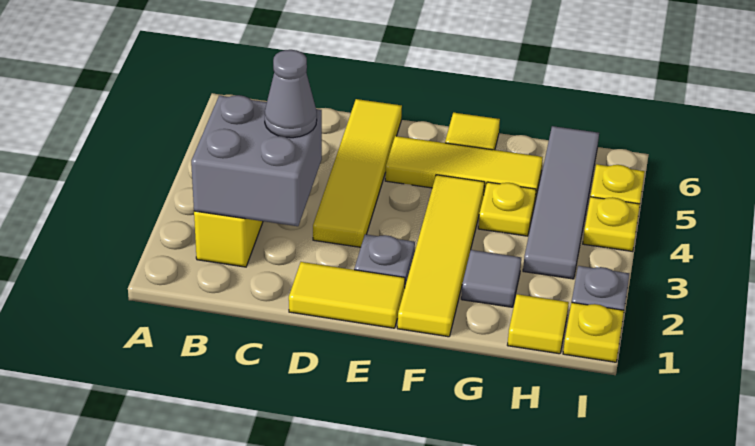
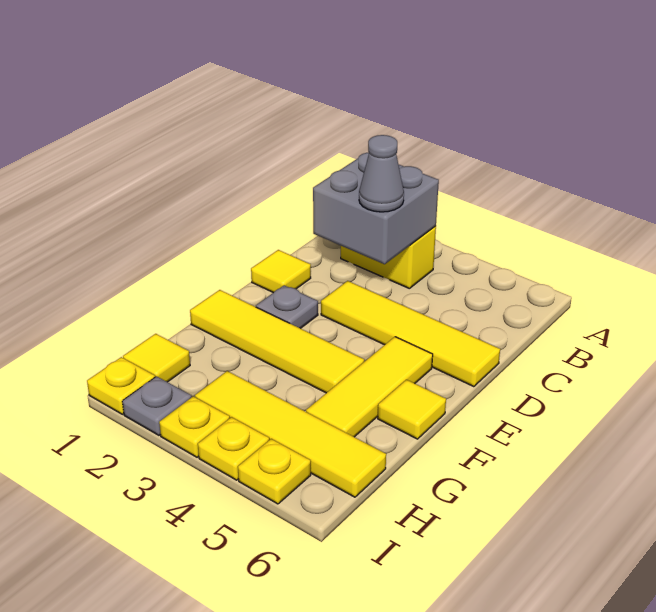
yellow 1x2 tile [289,262,405,328] -> yellow 1x1 tile [251,250,311,293]
grey 1x1 tile [461,250,521,307] -> none
yellow 1x1 plate [478,182,536,236] -> yellow 1x1 plate moved to [159,396,230,457]
grey 1x4 tile [523,126,599,279] -> yellow 1x4 tile [195,371,386,497]

